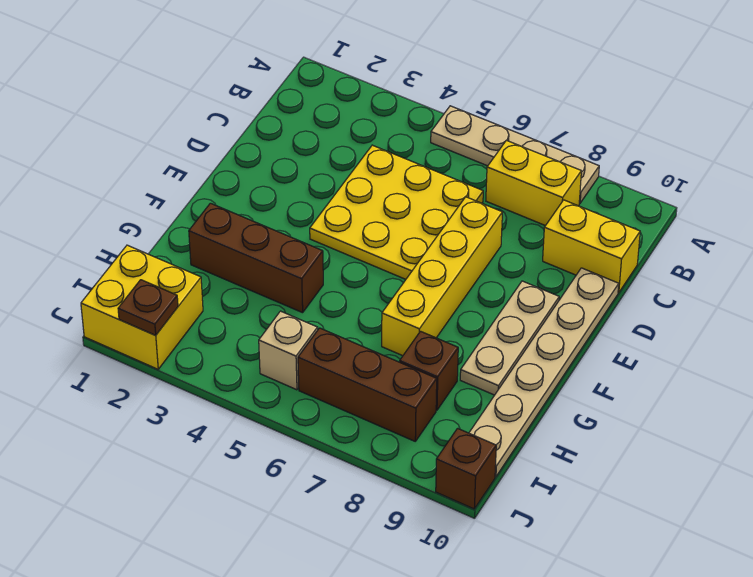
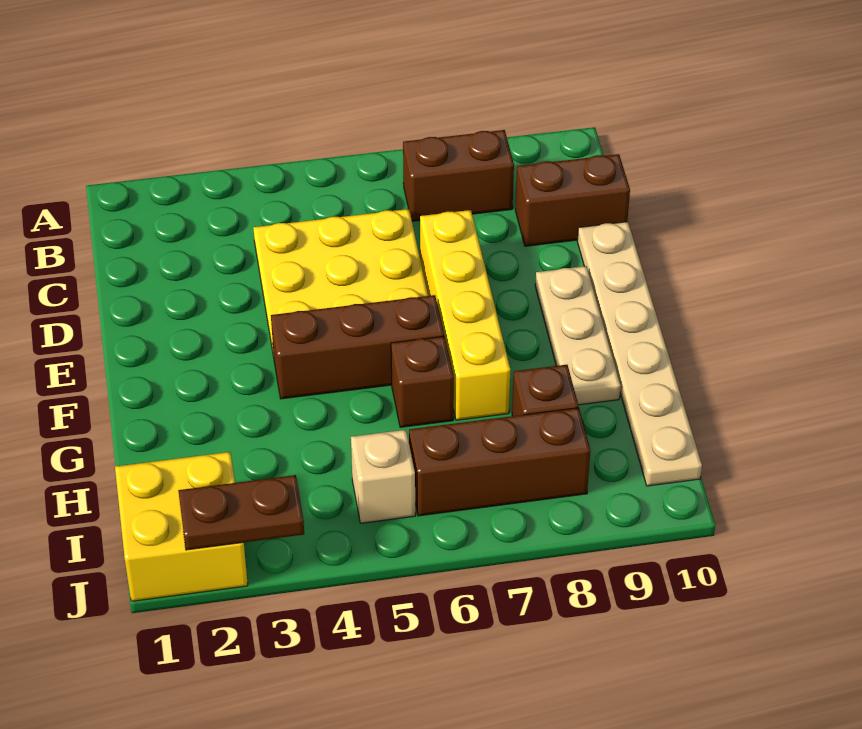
tan 1x4 plate [431,106,599,203] -> none
yellow 1x2 brick [486,140,581,226] -> brown 1x2 brick [403,130,514,221]
yellow 1x2 brick [543,200,640,293] -> brown 1x2 brick [515,154,630,246]
brown 1x3 brick [189,203,323,313] -> brown 1x3 brick moved to [271,295,444,399]
brown 1x1 plate [118,280,178,335] -> brown 1x2 plate [178,475,304,550]
brown 1x1 brick [436,428,496,509] -> brown 1x1 brick moved to [391,336,454,427]

